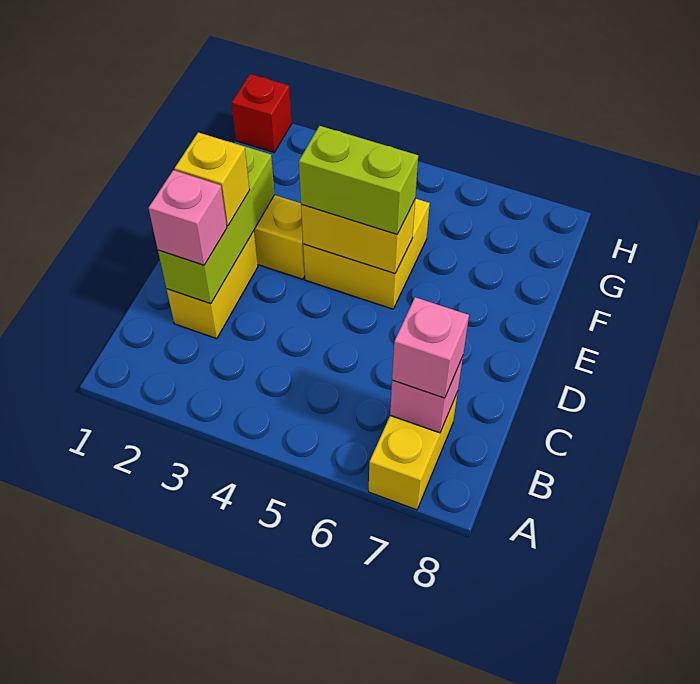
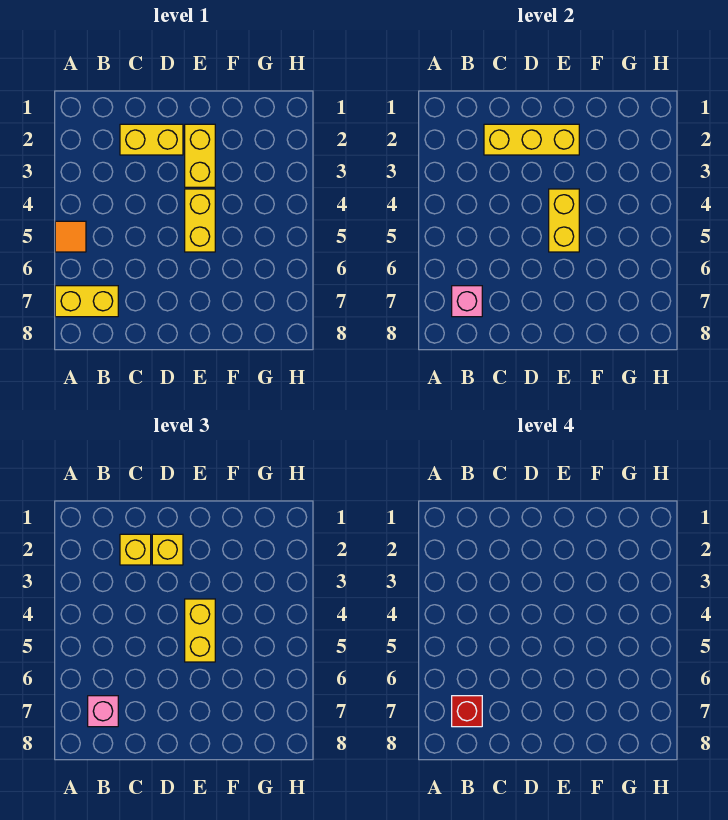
none -> orange 1x1 tile [55,221,86,252]
lime 1x3 brick [158,141,275,304] -> yellow 1x3 brick [484,124,579,155]
pink 1x1 brick [149,170,227,265] -> yellow 1x1 brick [120,534,151,565]
yellow 2x2 brick [303,199,430,309] -> yellow 1x2 brick [185,189,215,252]
lime 1x2 brick [299,126,418,234] -> yellow 1x2 brick [185,599,215,662]
red 1x1 brick [231,74,292,152] -> red 1x1 brick moved to [452,696,482,727]

